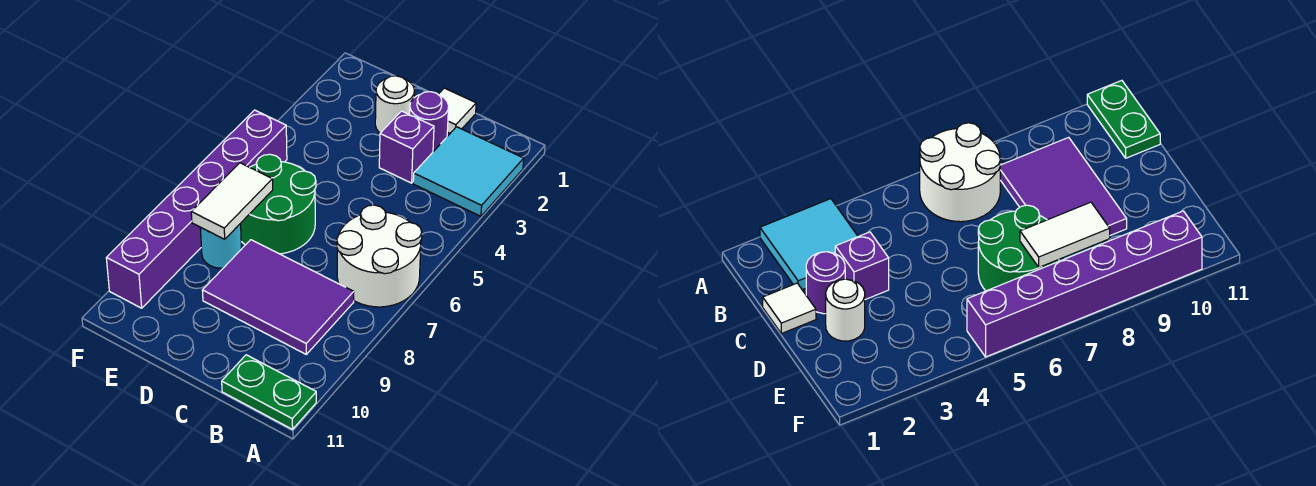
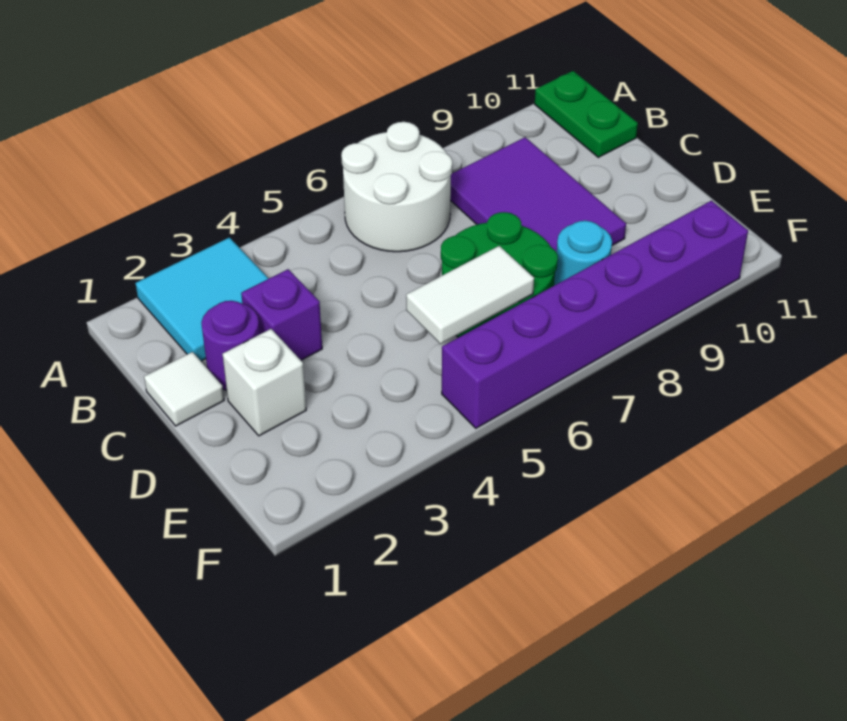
white 1x1 round brick [375,76,414,133] -> white 1x1 brick [223,329,306,436]
white 1x2 tile [191,163,273,239] -> white 1x2 tile moved to [406,246,534,344]

